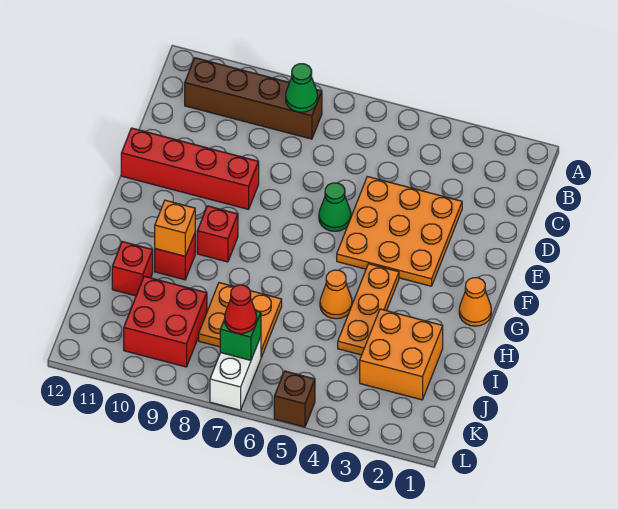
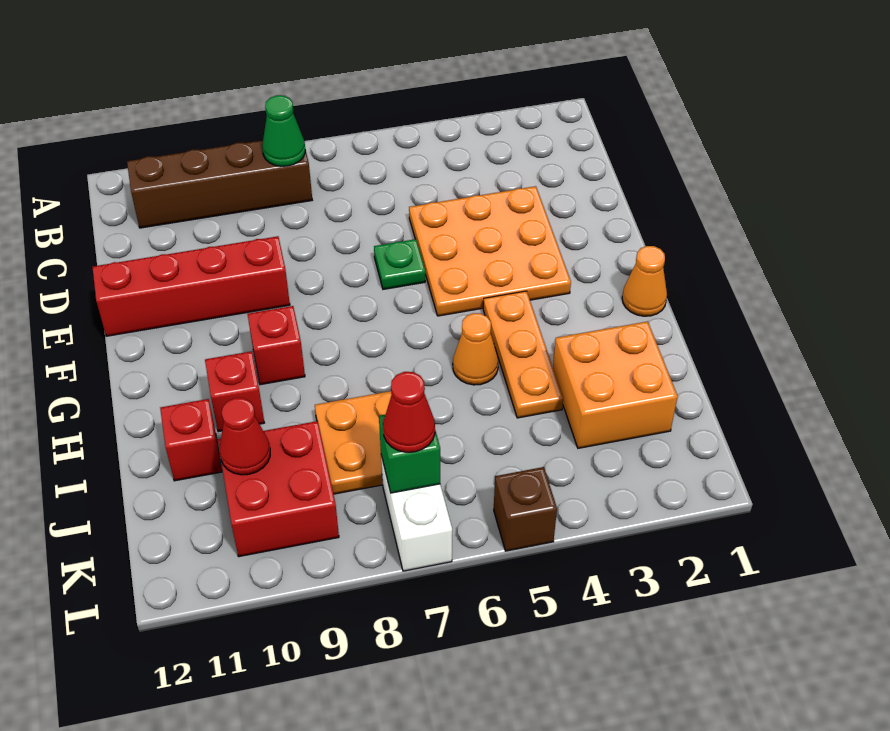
green 1x1 cone [319,183,351,231] -> green 1x1 plate [374,239,425,289]
orange 1x1 brick [155,200,195,256] -> none
none -> red 1x1 cone [220,398,270,475]

